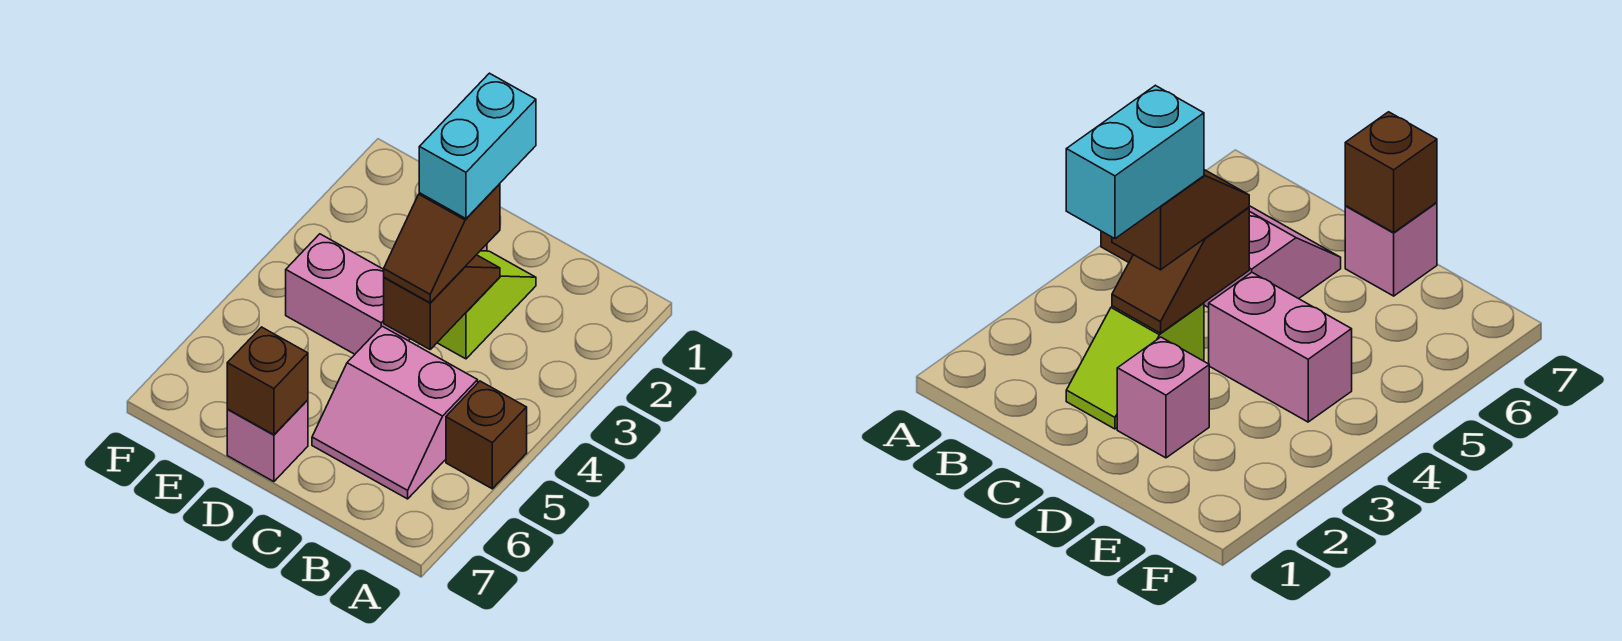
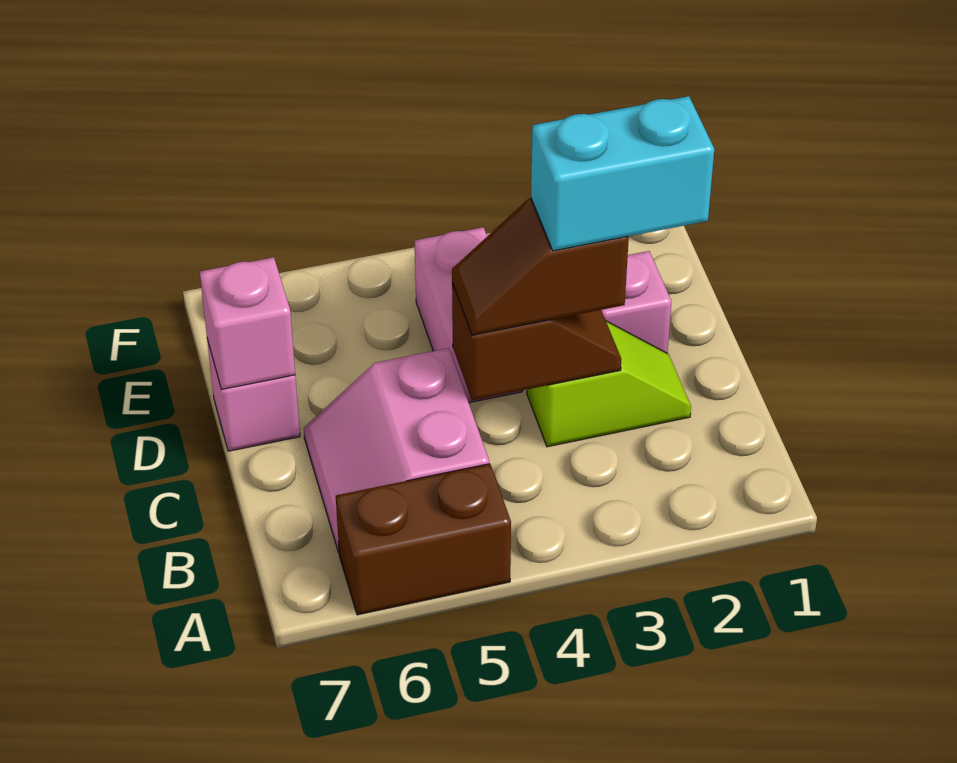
brown 1x1 brick [446,381,527,489] -> brown 1x2 brick [336,464,511,615]
brown 1x1 brick [227,327,308,435] -> pink 1x1 brick [200,257,295,390]

